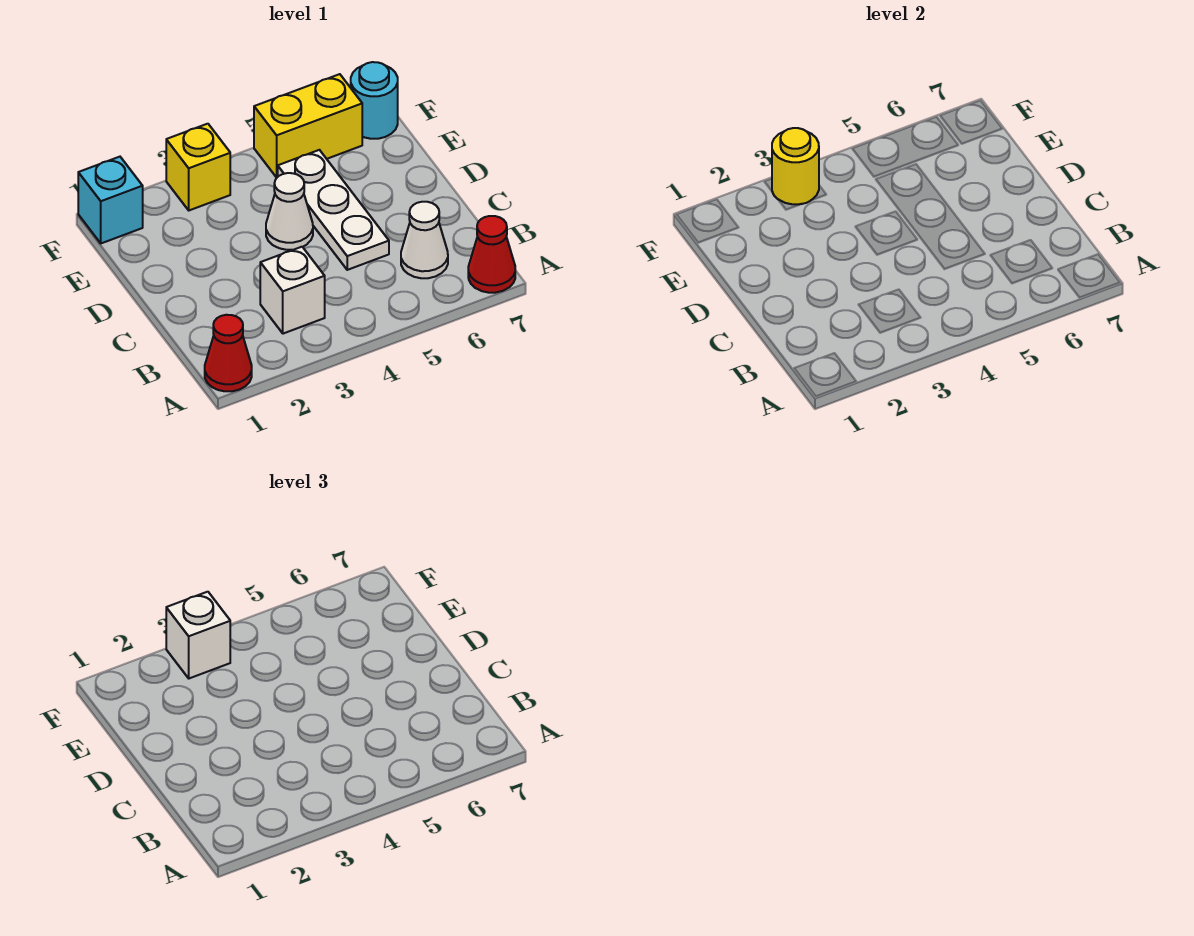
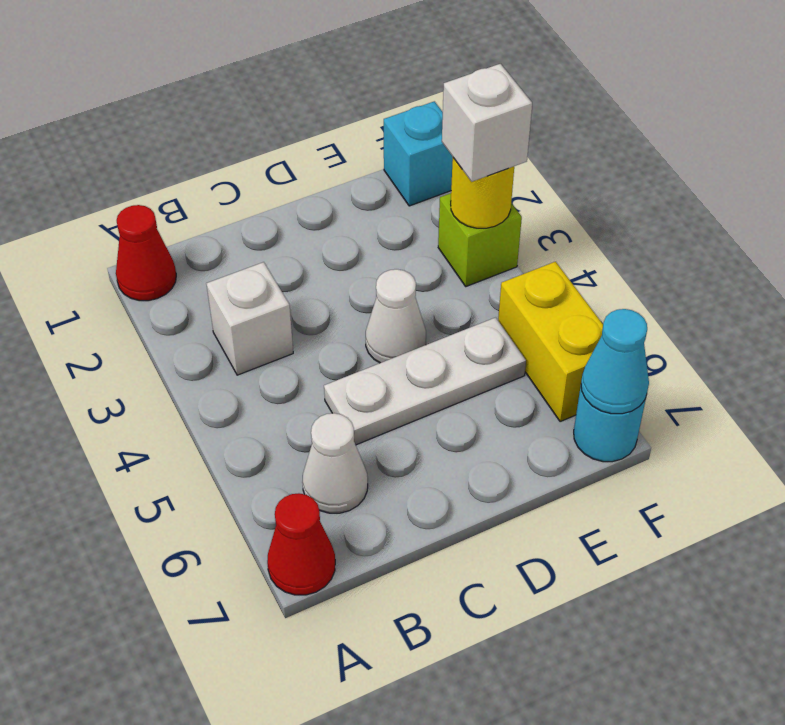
yellow 1x1 brick [166,124,230,210] -> lime 1x1 brick [438,193,522,286]
none -> cyan 1x1 cone [581,309,649,414]

